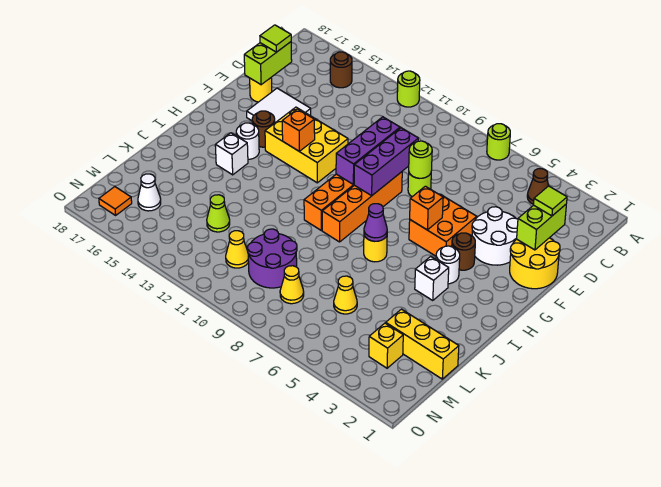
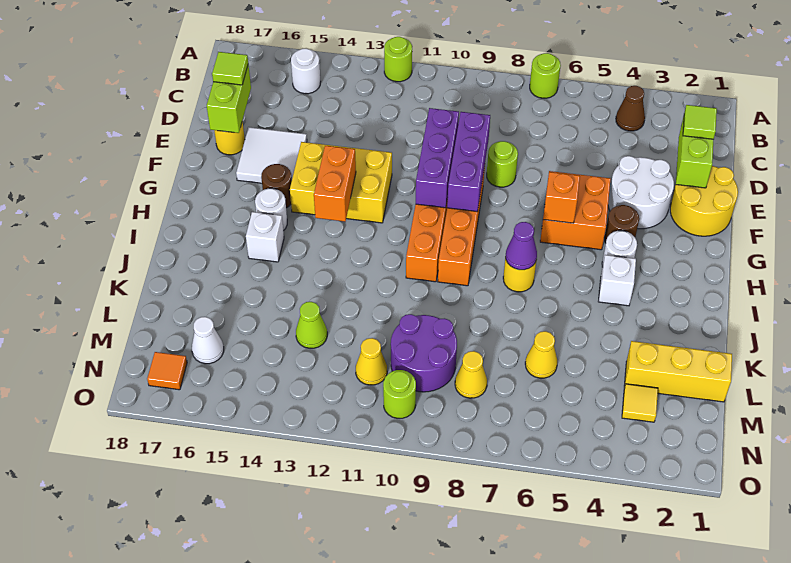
brown 1x1 round brick [330,52,352,88] -> white 1x1 round brick [291,49,321,94]
lime 1x1 round brick [409,141,432,178] -> lime 1x1 round brick moved to [383,370,416,418]
orange 1x1 brick [282,109,315,151] -> orange 1x2 brick [314,146,356,222]
yellow 1x1 brick [369,323,403,368] -> yellow 1x1 tile [622,384,658,422]

